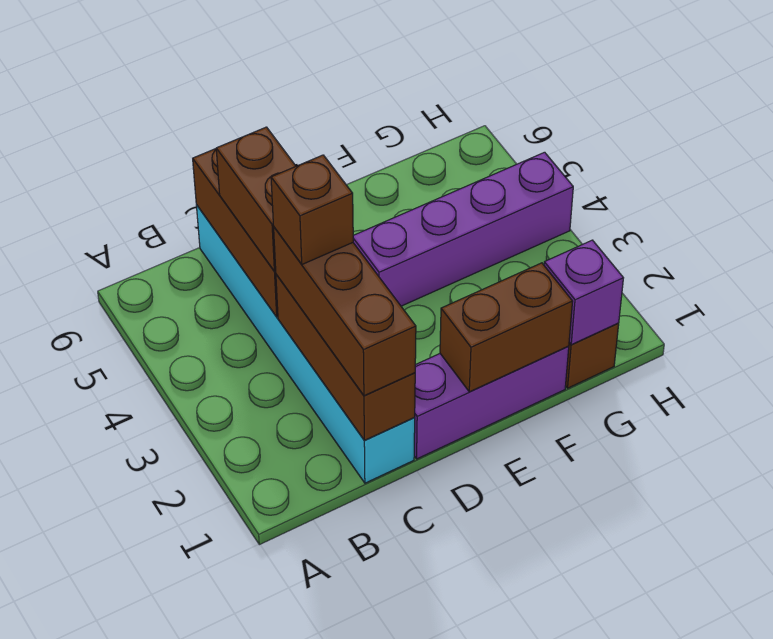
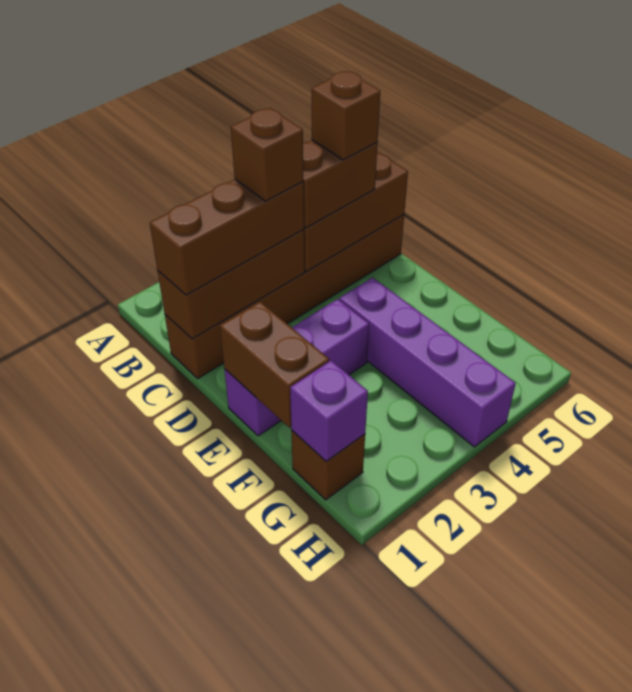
cyan 1x6 brick [196,205,415,483] -> brown 1x6 brick [165,215,404,378]
none -> brown 1x1 brick [312,71,380,160]
purple 1x3 brick [414,346,569,459] -> purple 1x3 brick turned to [225,299,369,436]

